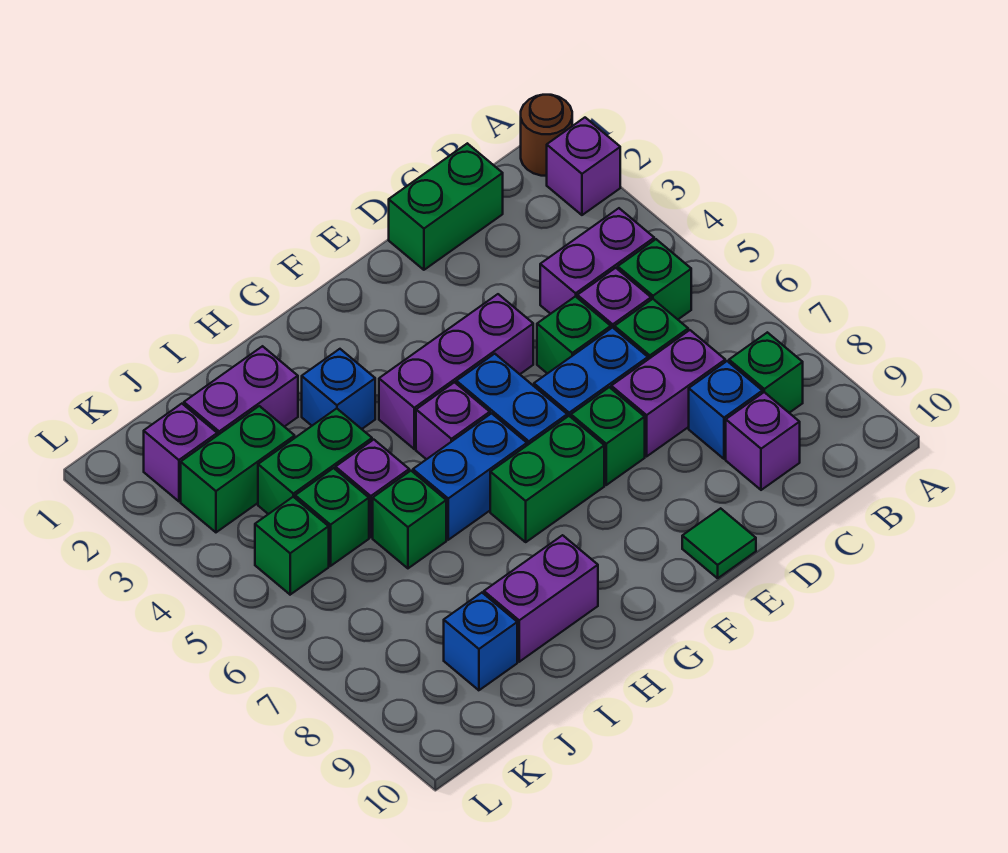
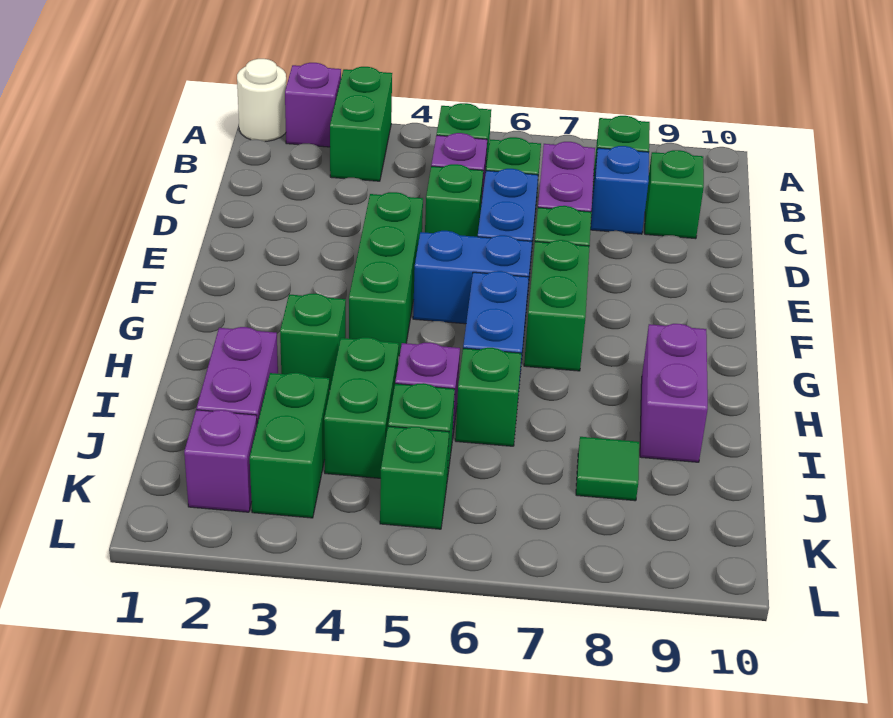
brown 1x1 round brick [521,95,572,176] -> white 1x1 round brick [237,59,286,141]
purple 1x2 brick [540,208,654,314] -> none
green 1x2 brick [389,143,503,270] -> green 1x2 brick moved to [330,67,392,181]
purple 1x1 brick [726,392,800,490] -> green 1x1 brick [645,150,704,239]
purple 1x3 brick [379,294,533,449] -> green 1x3 brick [349,192,423,356]
green 1x1 tile [682,508,756,578] -> green 1x1 tile moved to [576,437,639,501]
purple 1x1 brick [416,382,490,459] -> none
blue 1x1 brick [302,349,375,429] -> green 1x1 brick [280,293,346,389]
blue 1x1 brick [444,593,517,690] -> none

